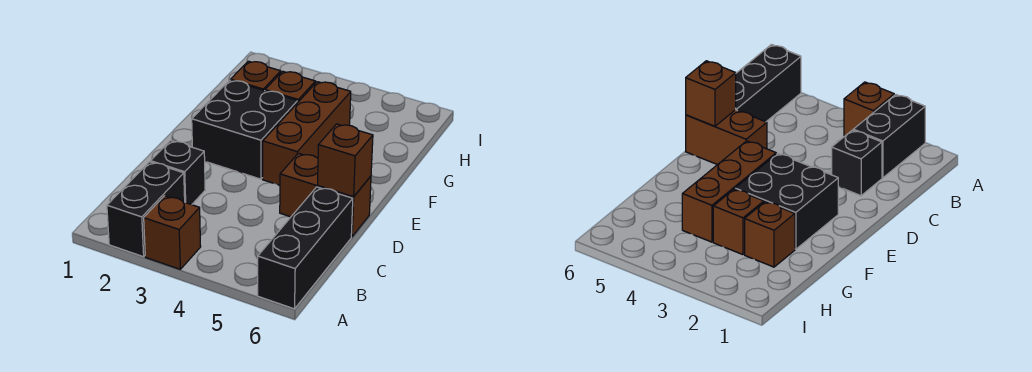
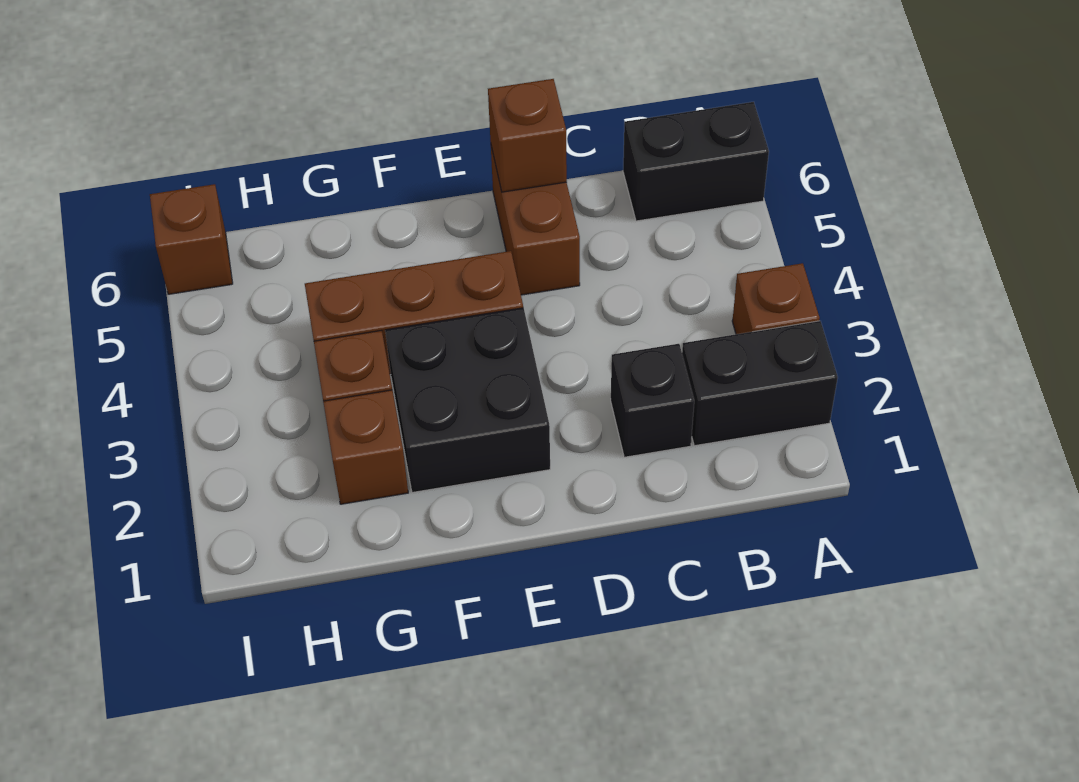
black 1x3 brick [258,187,353,309] -> black 1x2 brick [623,102,769,221]
none -> brown 1x1 brick [150,184,233,294]

